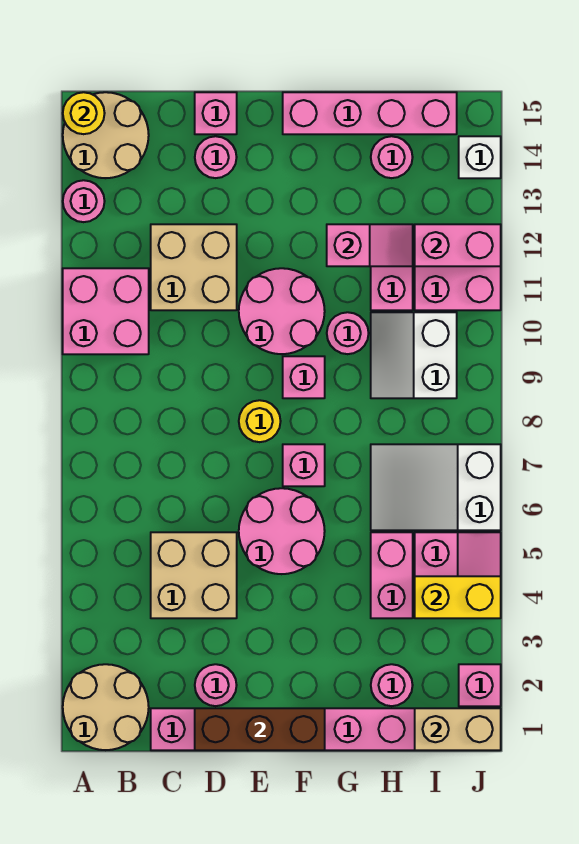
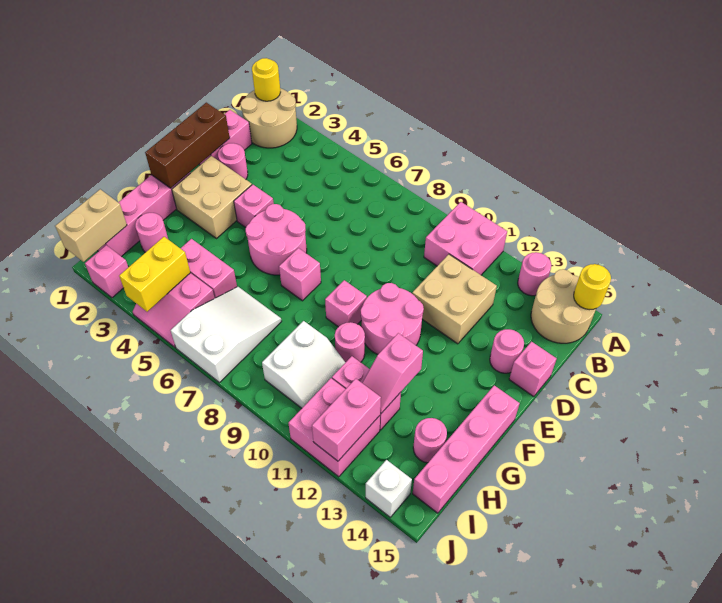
tan 2x2 brick [151,532,237,618] -> tan 2x2 brick moved to [172,156,252,238]
none -> pink 1x1 brick [234,184,274,227]
yellow 1x1 round brick [239,400,281,442] -> yellow 1x1 round brick moved to [252,58,280,101]
white 2x2 slope [371,312,457,398] -> white 2x2 slope turned to [262,321,345,408]

